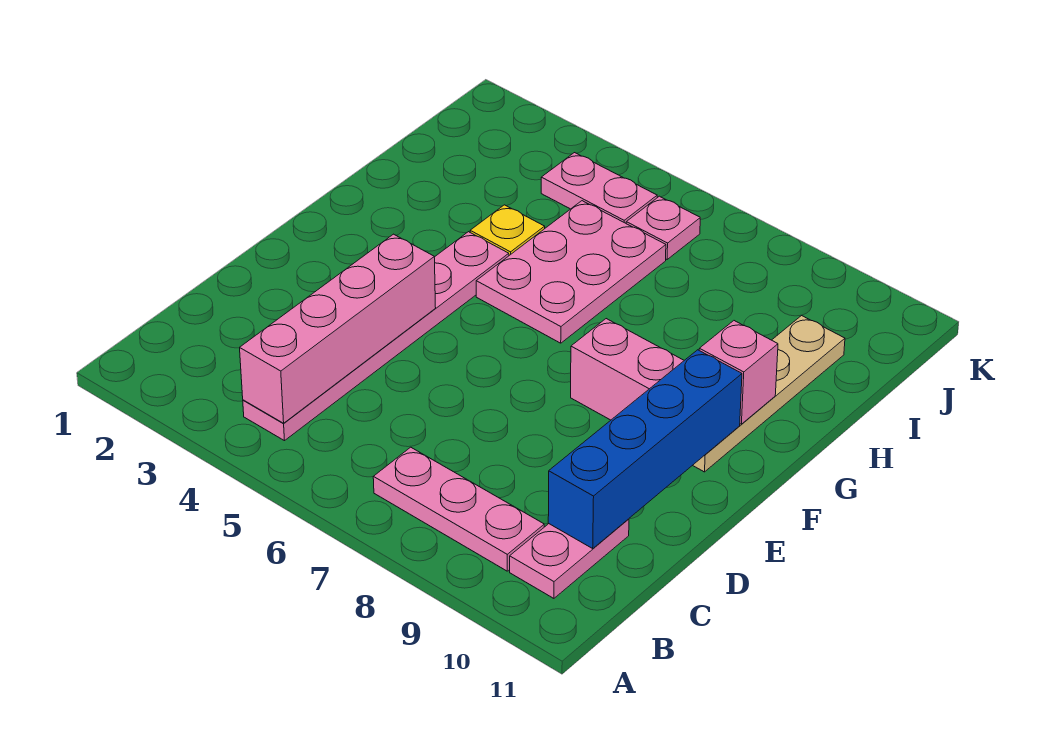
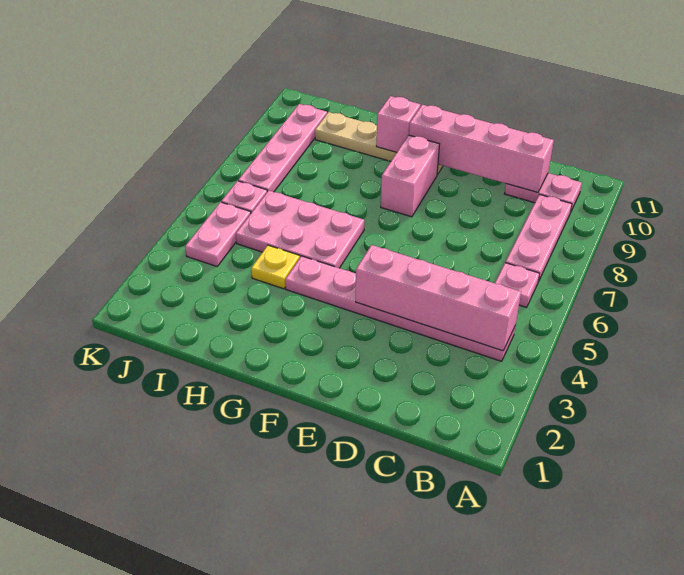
none -> pink 1x1 plate [495,263,540,307]
blue 1x4 brick [548,350,742,548] -> pink 1x4 brick [409,105,554,192]
none -> pink 1x4 plate [238,104,327,192]

